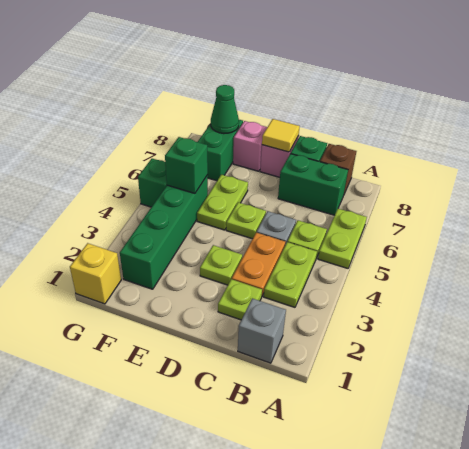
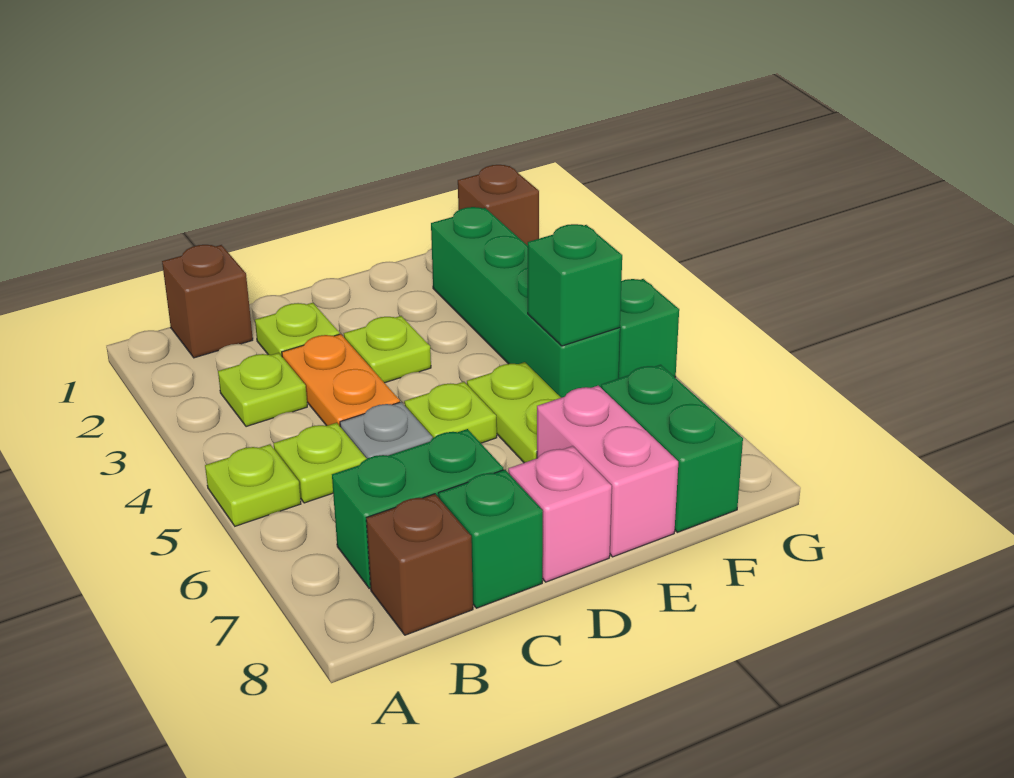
lime 1x2 plate [318,209,367,268] -> lime 1x1 plate [205,444,301,526]
grey 1x1 brick [238,298,286,363] -> brown 1x1 brick [162,245,253,358]
lime 1x2 plate [264,242,317,307] -> lime 1x1 plate [218,353,307,427]
yellow 1x1 tile [262,119,300,152] -> none
pink 1x1 brick [233,121,267,171] -> pink 1x2 brick [537,386,678,557]
green 1x1 cone [211,85,239,134] -> none
yellow 1x1 brick [70,243,121,304] -> brown 1x1 brick [458,165,539,246]

